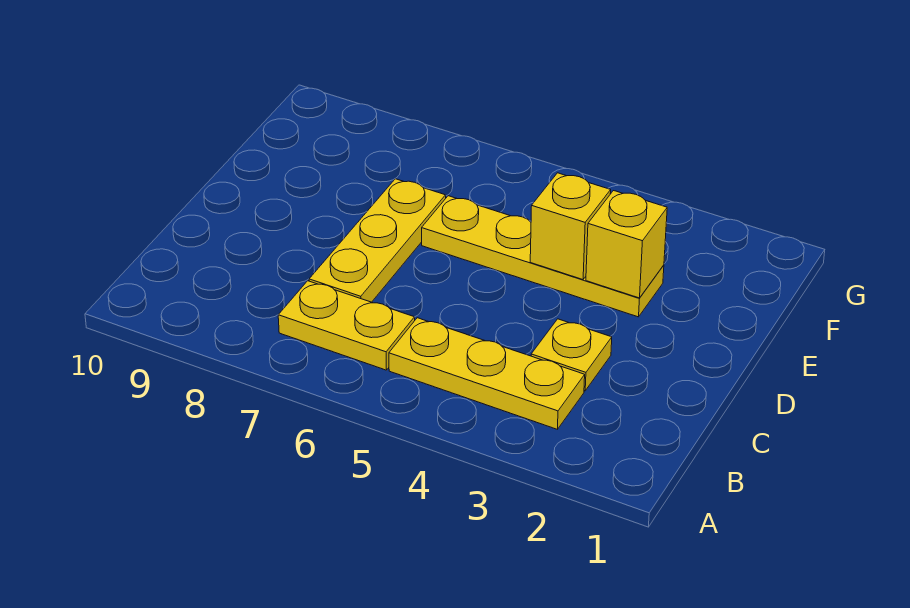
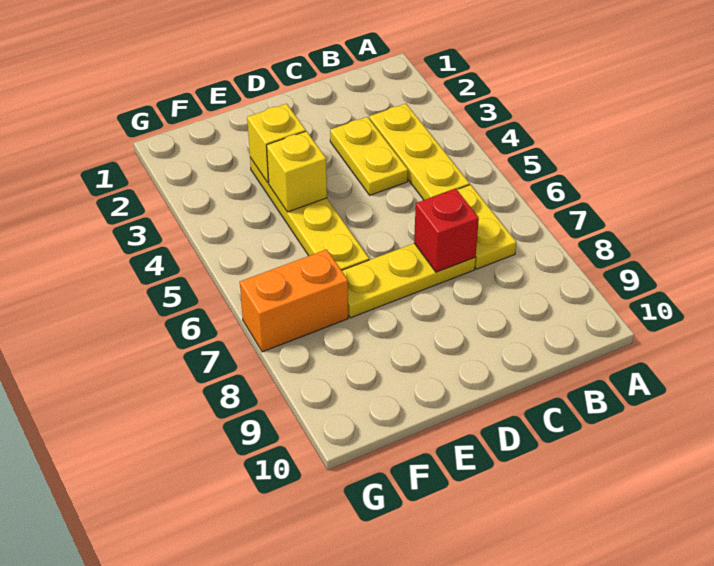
yellow 1x1 plate [531,319,612,391] -> yellow 1x2 plate [330,117,408,195]
none -> red 1x1 brick [414,188,479,272]
none -> orange 1x2 brick [240,249,348,352]

